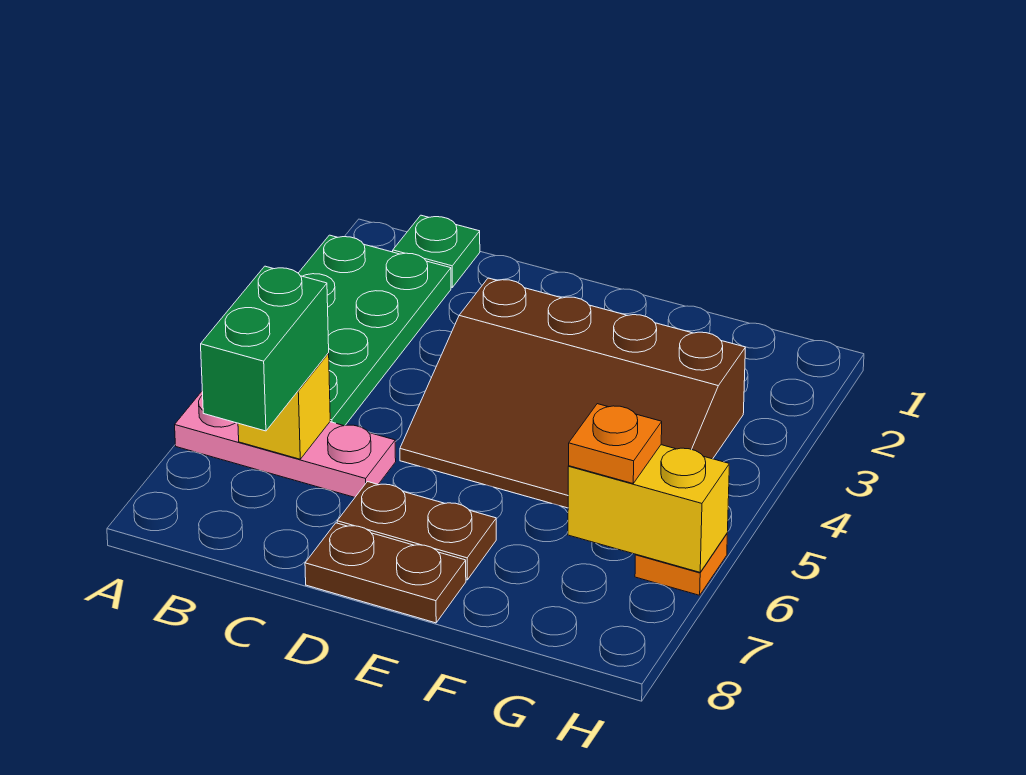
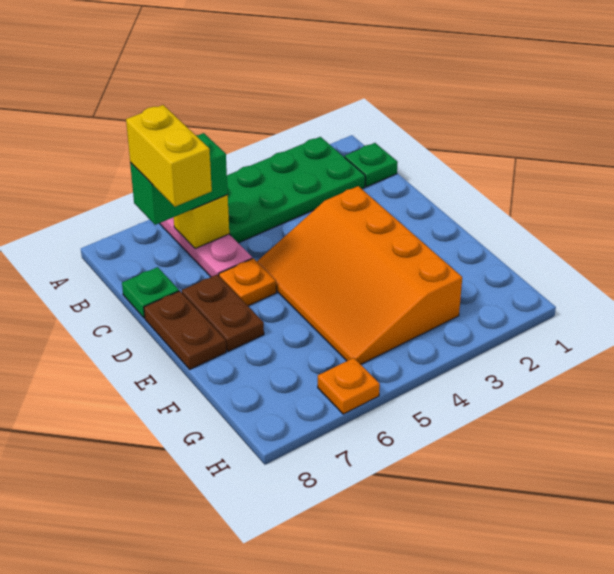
none -> green 1x1 plate [122,267,179,318]
brown 3x4 slope [400,278,745,508] -> orange 3x4 slope [257,186,462,364]
yellow 1x2 brick [568,445,729,572] -> yellow 1x2 brick moved to [126,105,212,207]
orange 1x1 plate [569,404,662,483] -> orange 1x1 plate moved to [219,258,276,306]

